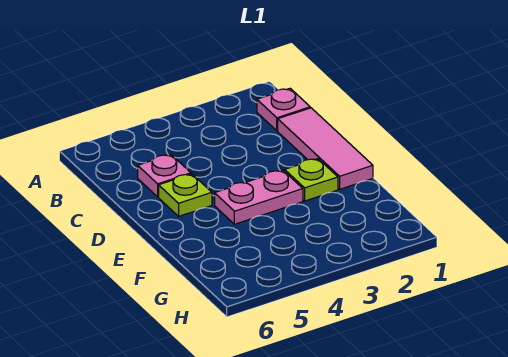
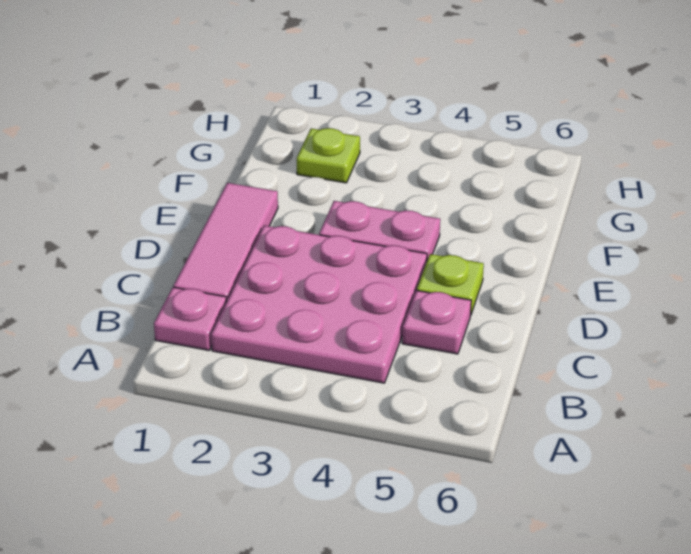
none -> pink 3x3 plate [211,225,427,383]
lime 1x1 plate [285,159,338,201] -> lime 1x1 plate moved to [297,128,360,183]

